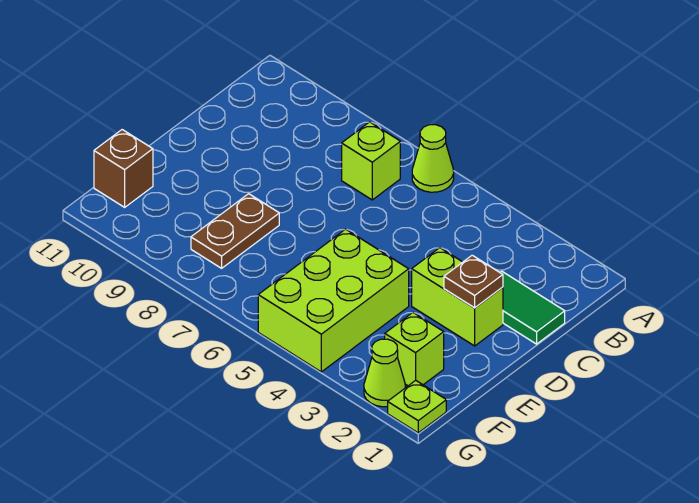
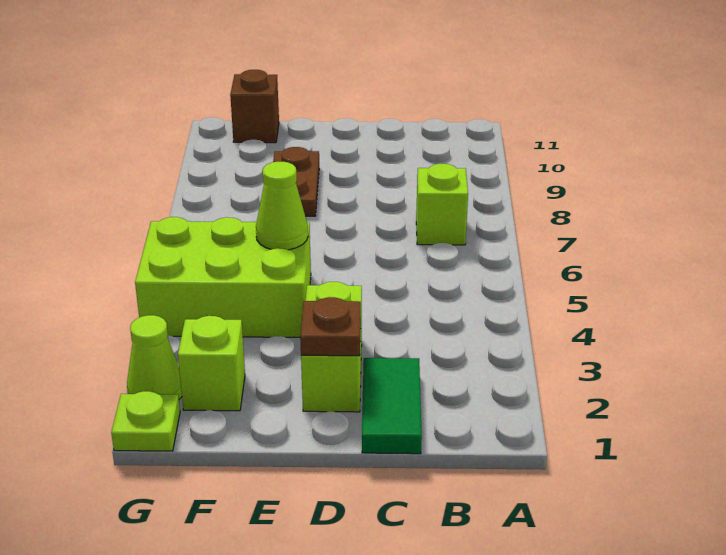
lime 1x1 cone [412,125,454,192] -> lime 1x1 cone moved to [256,162,308,250]
brown 1x2 plate [191,194,279,268] -> brown 1x2 plate turned to [273,147,319,216]

